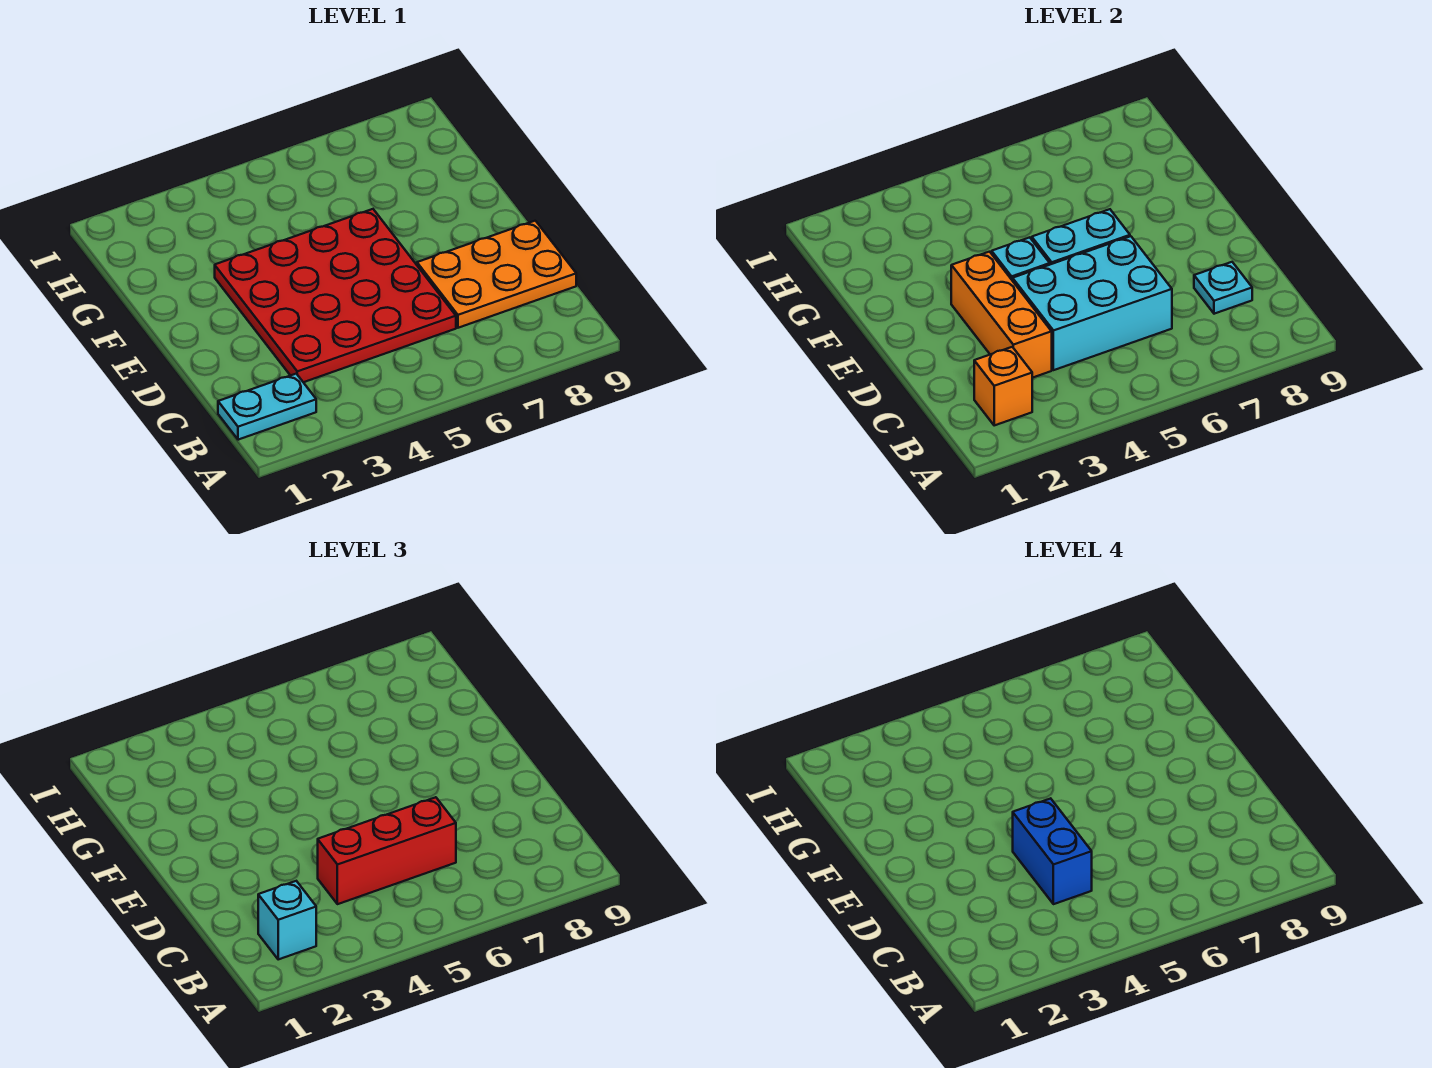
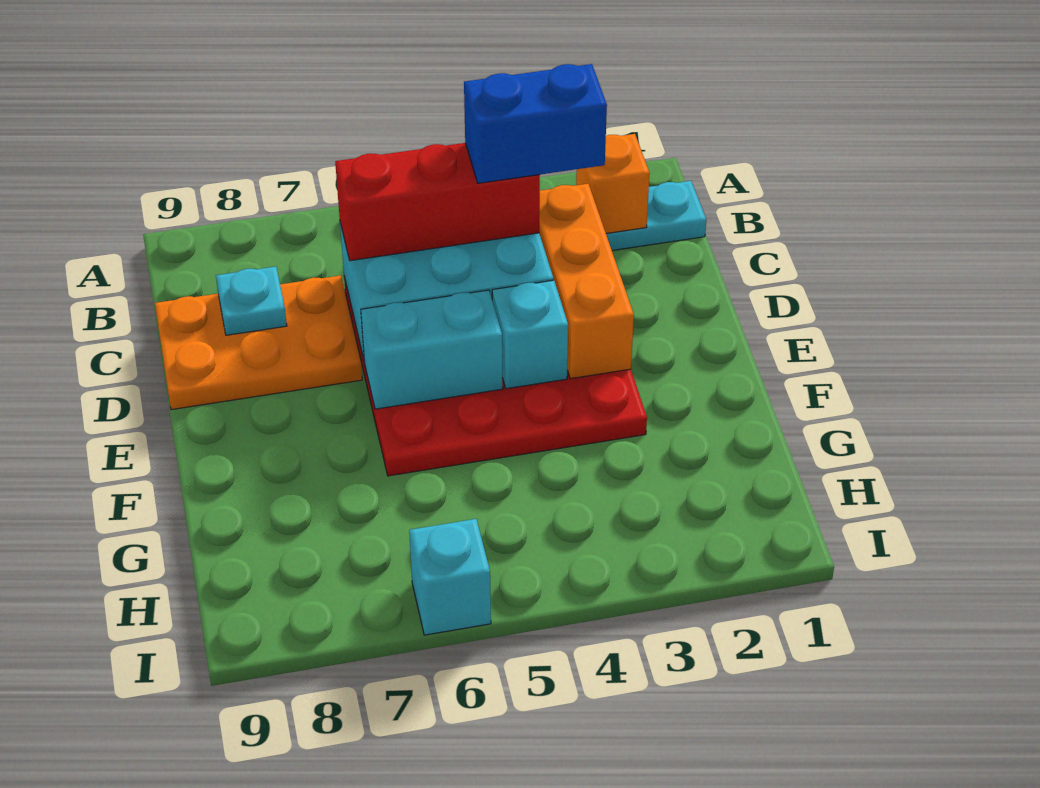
cyan 1x1 brick [258,881,316,959] -> cyan 1x1 brick moved to [409,519,491,635]
blue 1x2 brick [1013,798,1092,904] -> blue 1x2 brick turned to [464,64,607,183]

